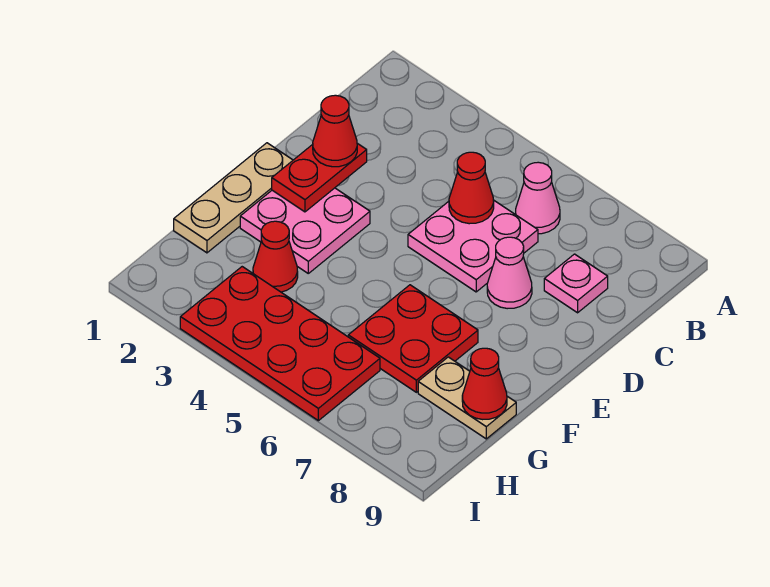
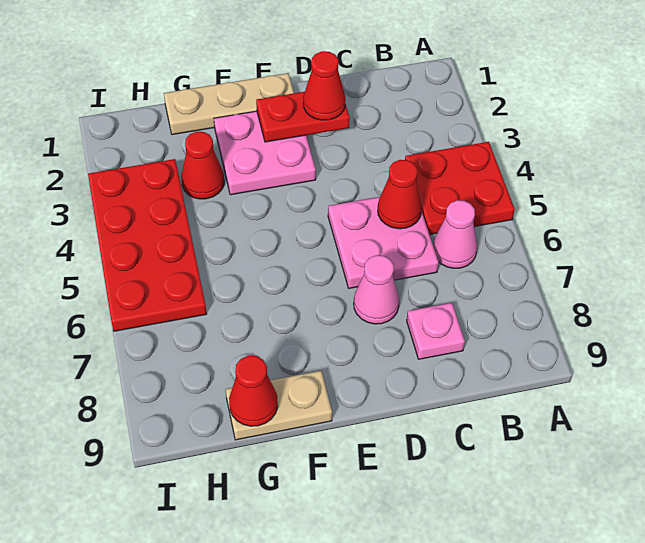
red 2x2 plate [348,285,478,392] -> red 2x2 plate moved to [405,142,515,235]
tan 1x2 plate [418,357,516,439] -> tan 1x2 plate turned to [226,371,332,440]

